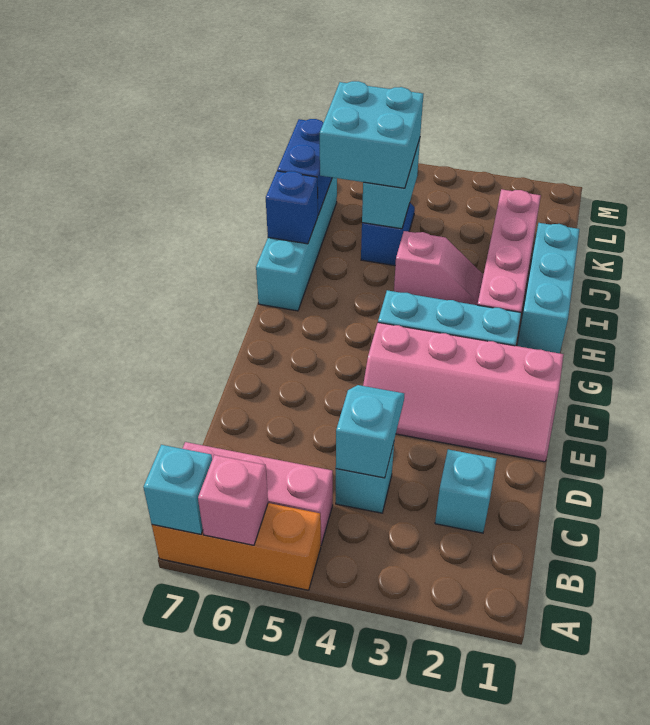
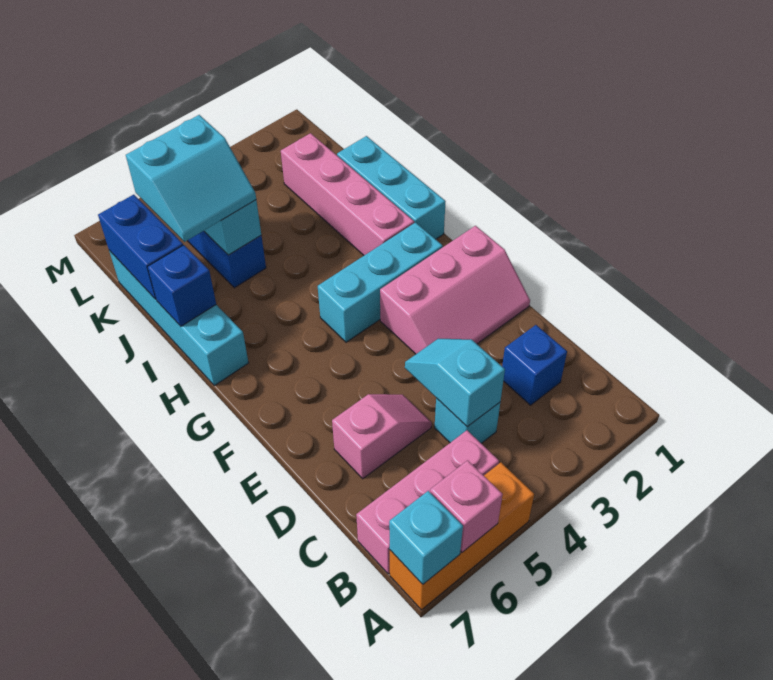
cyan 1x1 brick [435,449,497,533] -> blue 1x1 brick [502,325,567,405]
pink 2x4 slope [363,323,564,462] -> pink 2x3 slope [380,226,530,354]
pink 1x2 slope [394,231,483,305] -> pink 1x2 slope moved to [332,394,432,479]
cyan 2x2 brick [320,81,423,188] -> cyan 2x2 slope [126,115,256,242]

